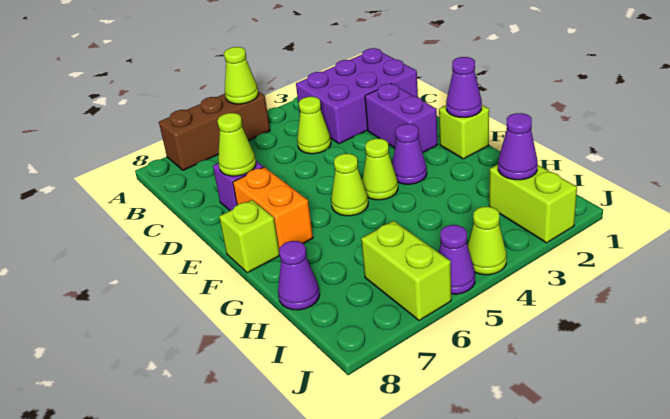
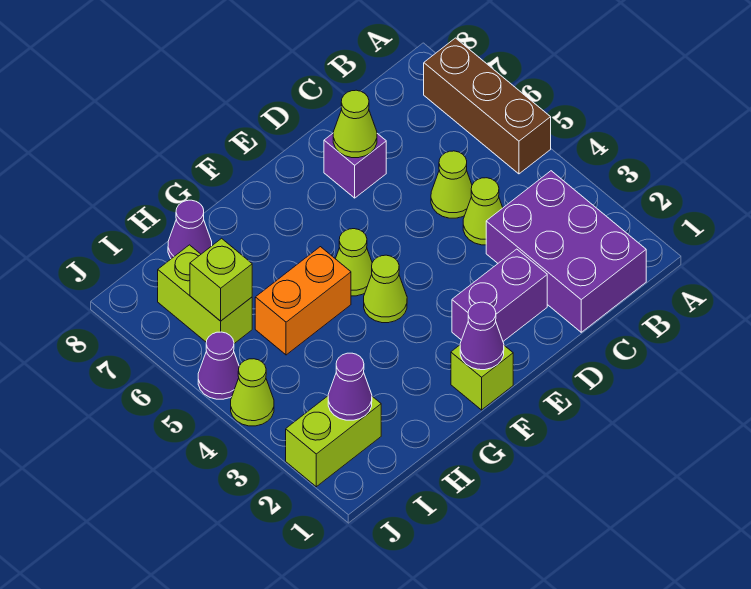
lime 1x1 cone [224,47,258,104] -> lime 1x1 cone moved to [431,151,472,218]
orange 1x2 brick [233,167,313,249] -> orange 1x2 brick moved to [255,247,351,355]
purple 1x1 cone [392,124,427,184] -> none
lime 1x1 brick [219,200,280,273] -> lime 1x1 brick moved to [190,238,252,321]
lime 1x2 brick [361,221,451,321] -> lime 1x2 brick turned to [158,245,252,344]

